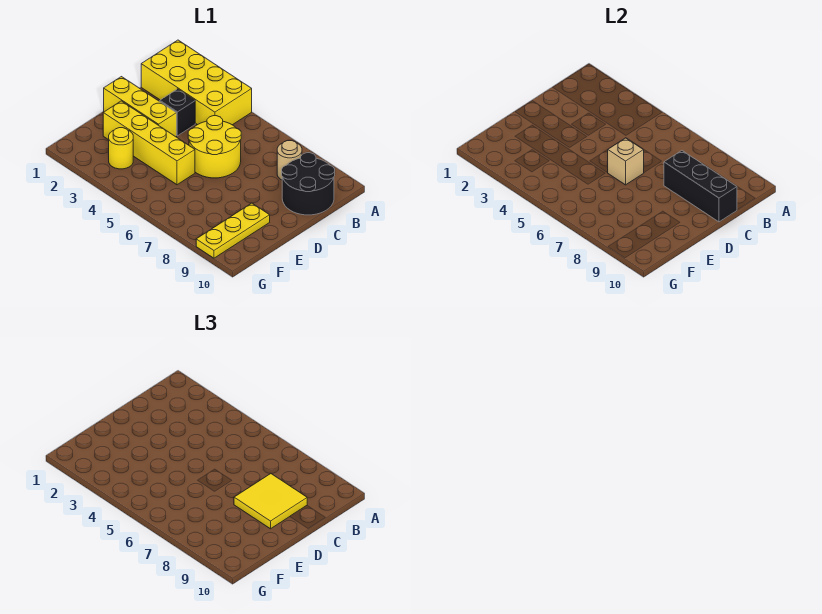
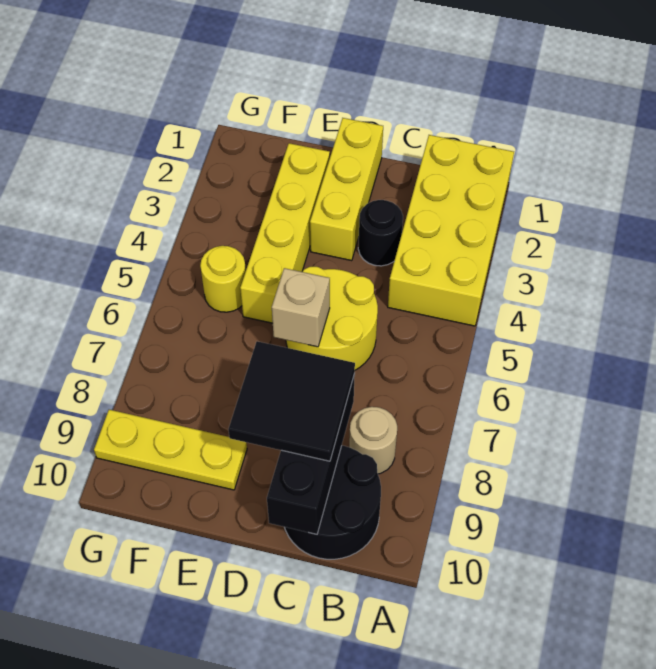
black 1x1 brick [160,89,195,136] -> black 1x1 round brick [358,200,403,266]
yellow 2x2 tile [234,474,307,529] -> black 2x2 tile [228,341,355,461]
yellow 1x1 round brick [109,128,133,169] -> yellow 1x1 round brick moved to [200,246,246,312]

